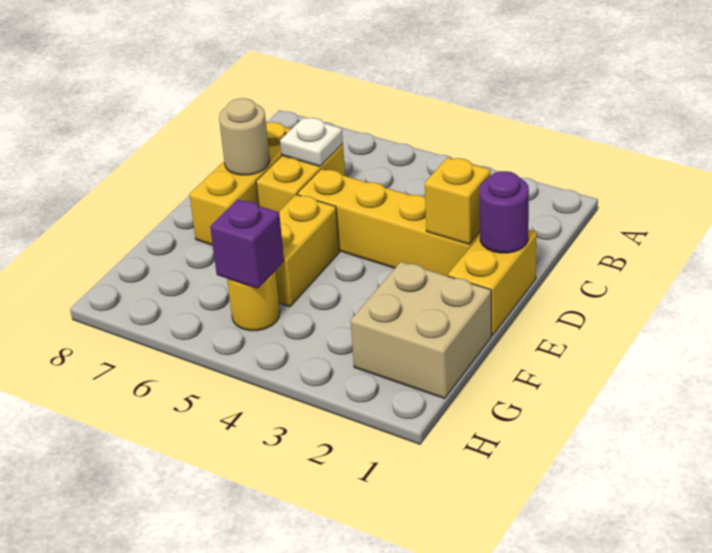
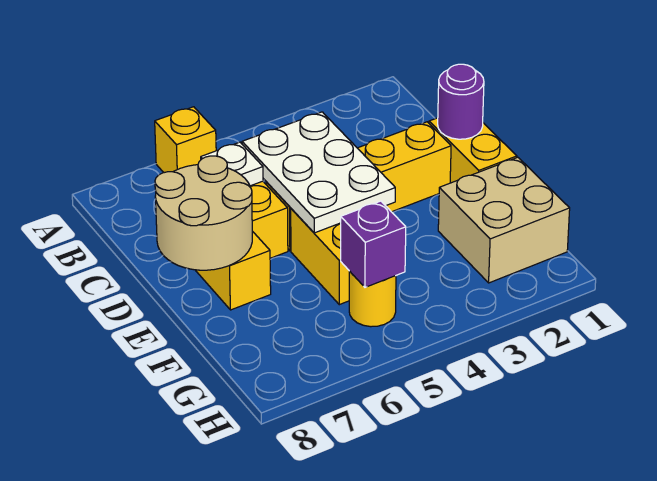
none -> white 2x3 plate [242,112,395,233]
yellow 1x1 brick [425,157,491,244] -> yellow 1x1 brick moved to [155,107,216,173]
tan 1x1 round brick [219,98,270,175] -> tan 2x2 round brick [155,156,252,270]

